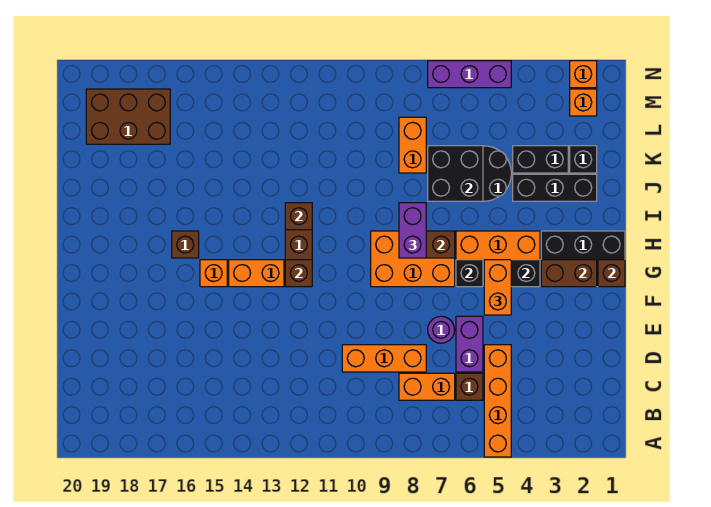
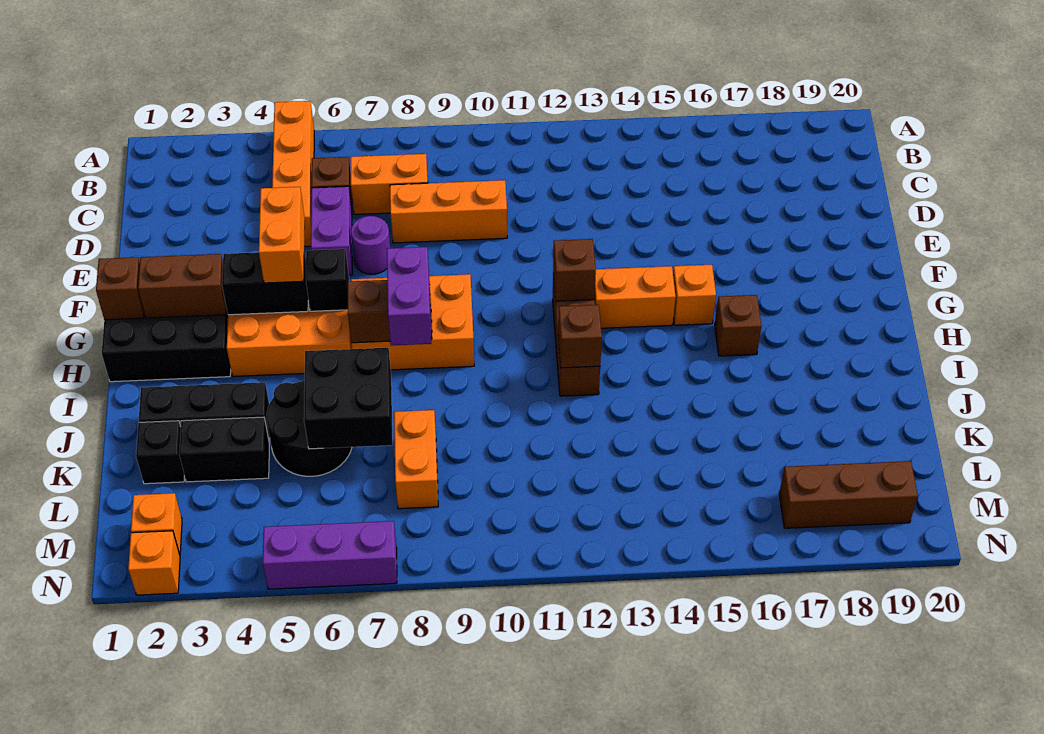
brown 2x3 brick [86,89,170,144] -> brown 1x3 brick [779,461,918,528]

